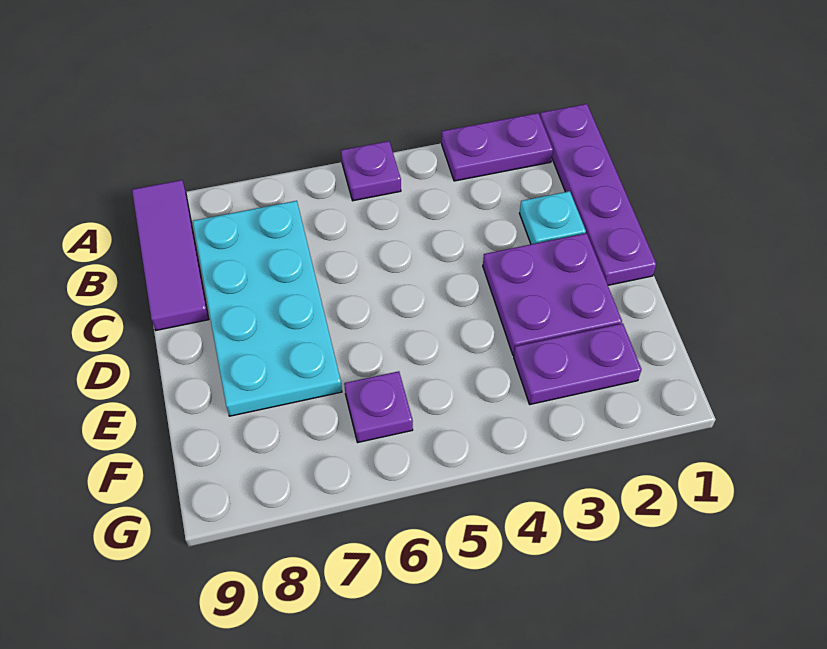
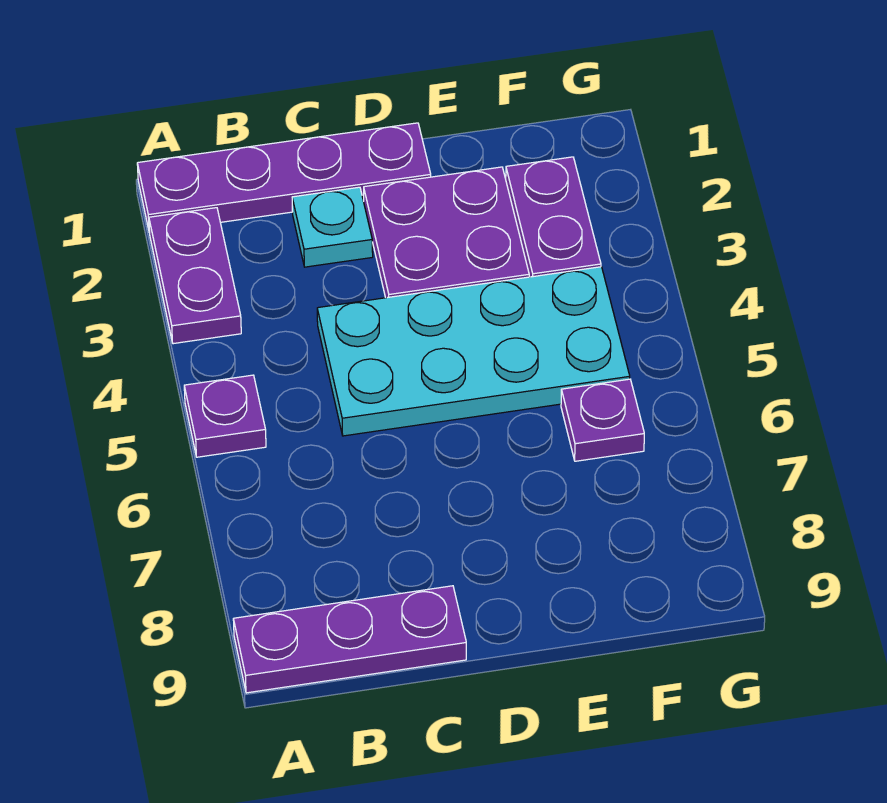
purple 1x3 tile [132,180,209,330] -> purple 1x3 plate [233,586,466,693]
cyan 2x4 plate [193,201,342,416] -> cyan 2x4 plate moved to [317,267,630,436]

